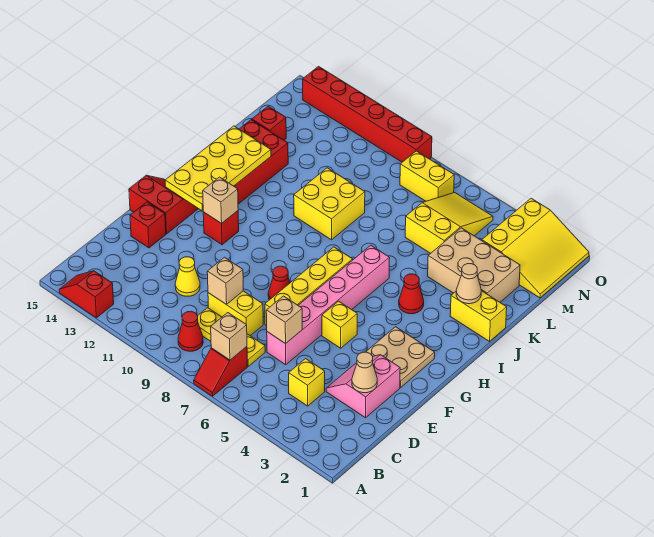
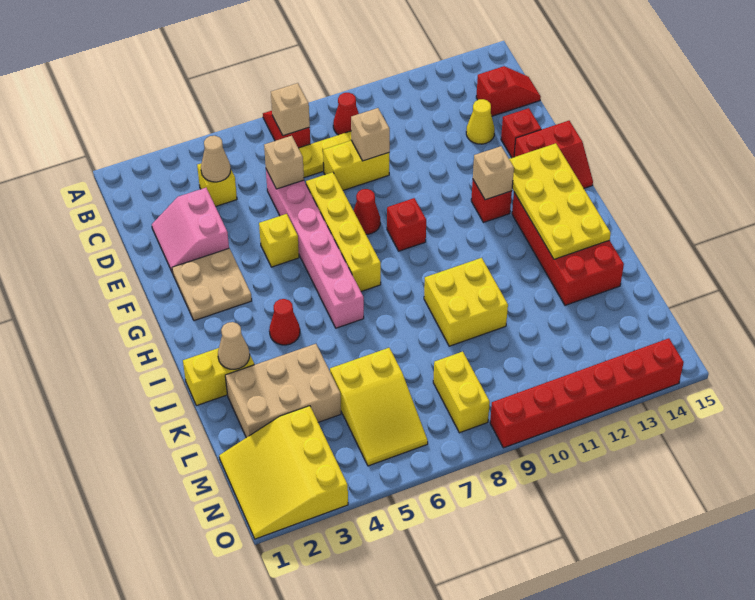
red 1x2 slope [59,271,114,318] -> red 1x2 slope moved to [476,66,541,116]
pink 2x2 slope [326,355,400,418] -> pink 2x2 slope turned to [152,188,229,273]
tan 1x1 cone [352,352,377,393] -> tan 1x1 cone moved to [201,136,231,182]
yellow 1x1 cone [175,257,200,296] -> yellow 1x1 cone moved to [466,99,495,144]
red 1x1 brick [252,106,286,140] -> red 1x1 brick moved to [387,198,426,251]
yellow 1x2 brick [400,151,454,201] -> yellow 1x2 brick turned to [433,352,490,433]

